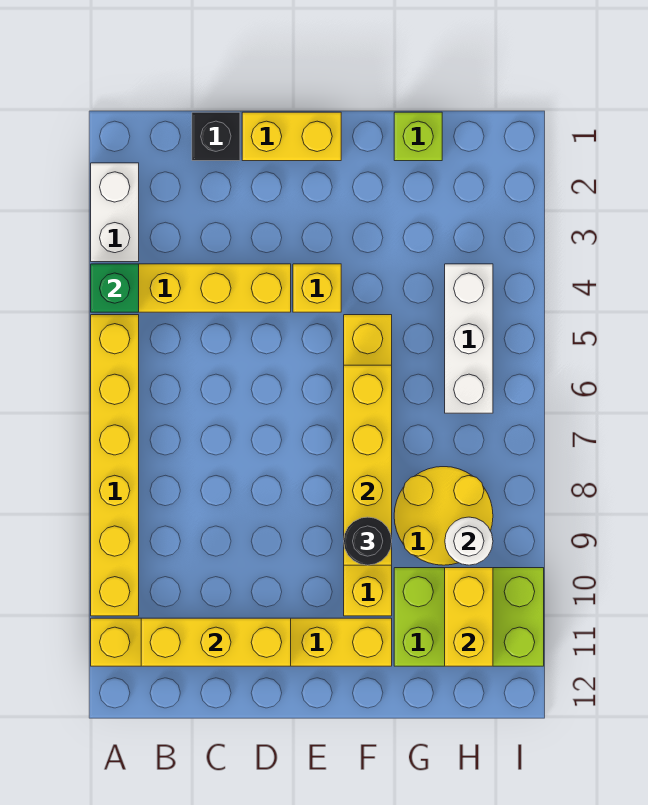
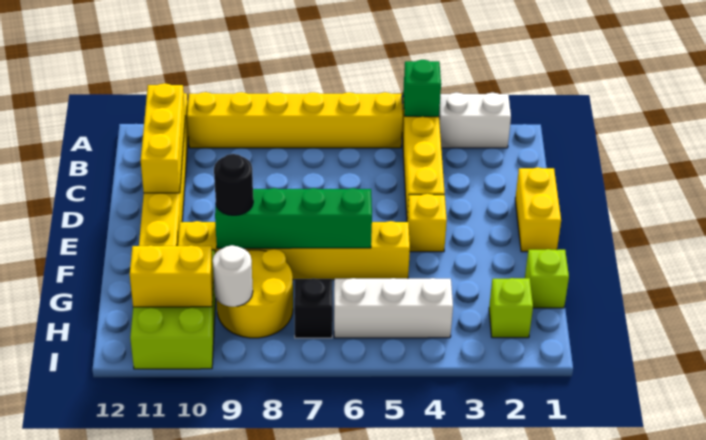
black 1x1 brick [192,112,240,161] -> black 1x1 brick moved to [294,278,333,338]
yellow 1x4 brick [344,365,392,565] -> green 1x4 brick [215,188,372,248]
none -> lime 1x1 brick [489,278,533,338]

